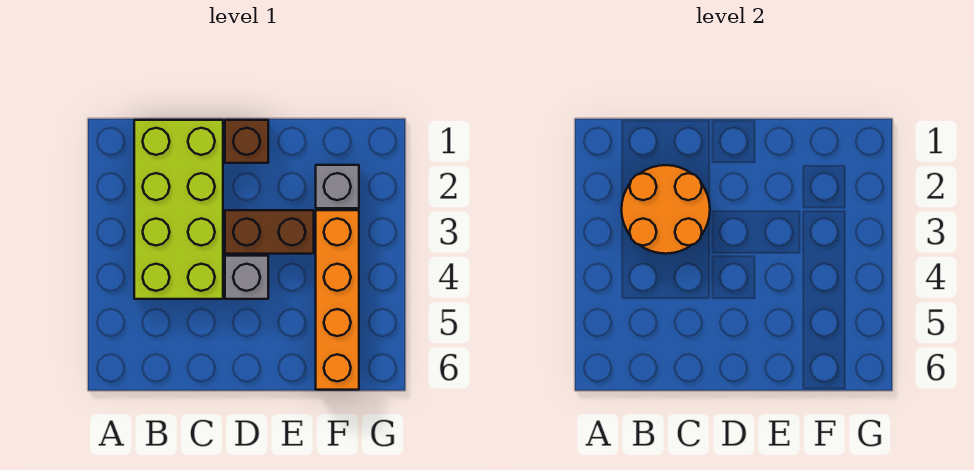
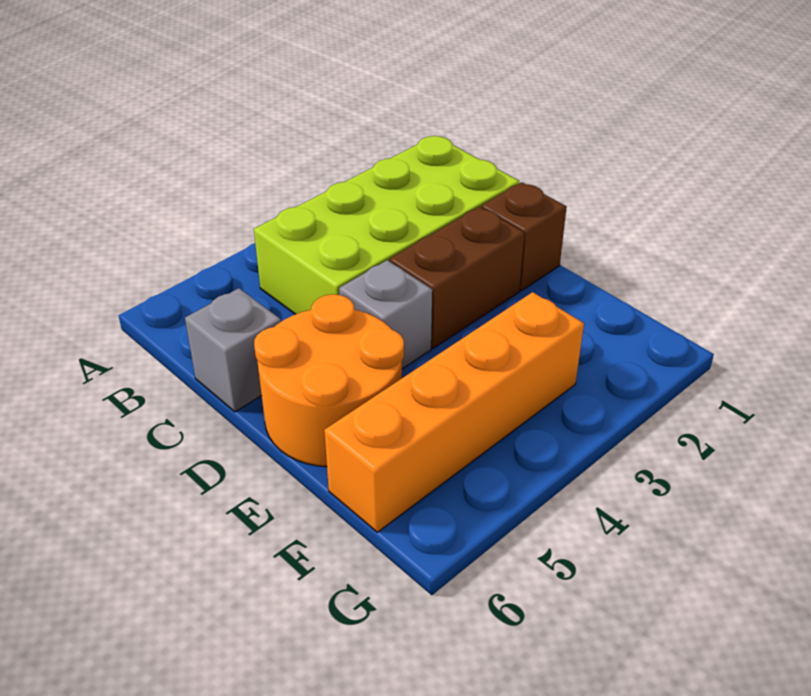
orange 2x2 round brick [622,165,710,254] -> orange 2x2 round brick moved to [254,294,404,467]
brown 1x2 brick [225,210,314,254] -> brown 1x2 brick turned to [390,207,524,348]
grey 1x1 brick [316,165,359,208] -> grey 1x1 brick moved to [185,288,281,412]

